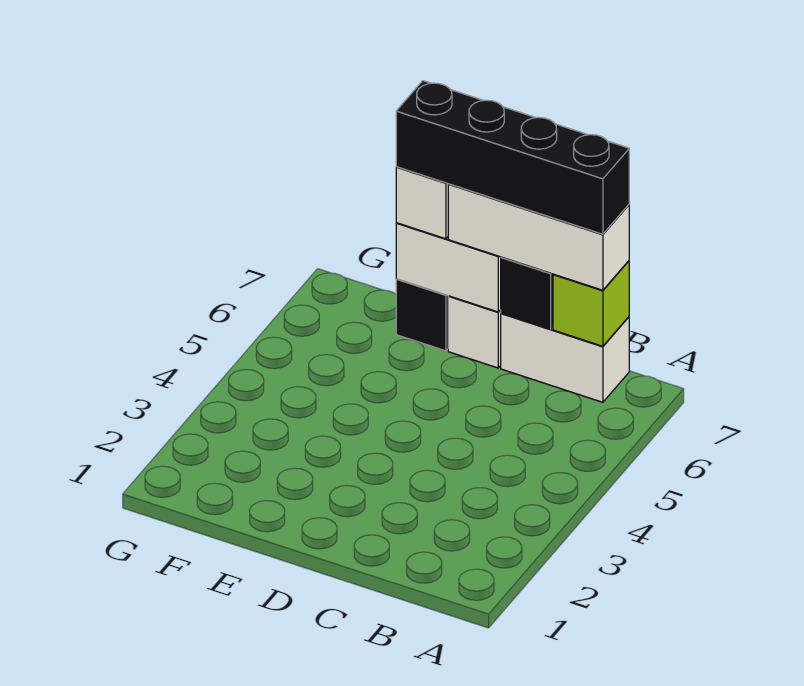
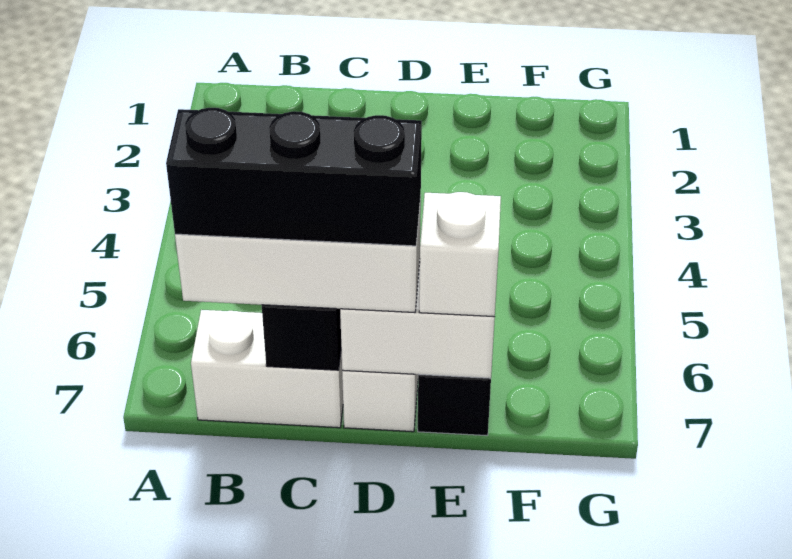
lime 1x1 brick [553,261,629,346] -> none
black 1x4 brick [396,81,629,234] -> black 1x3 brick [166,108,422,246]

